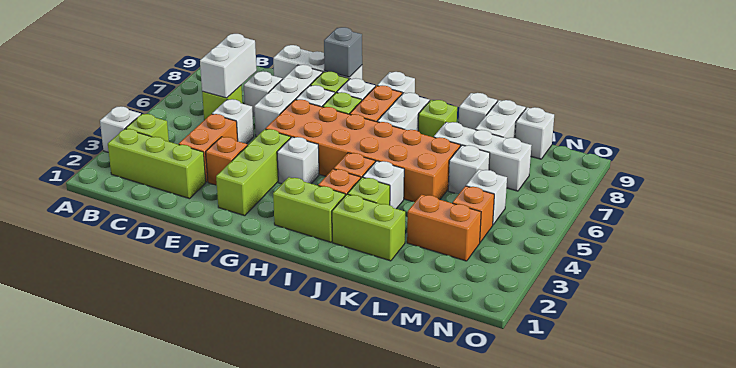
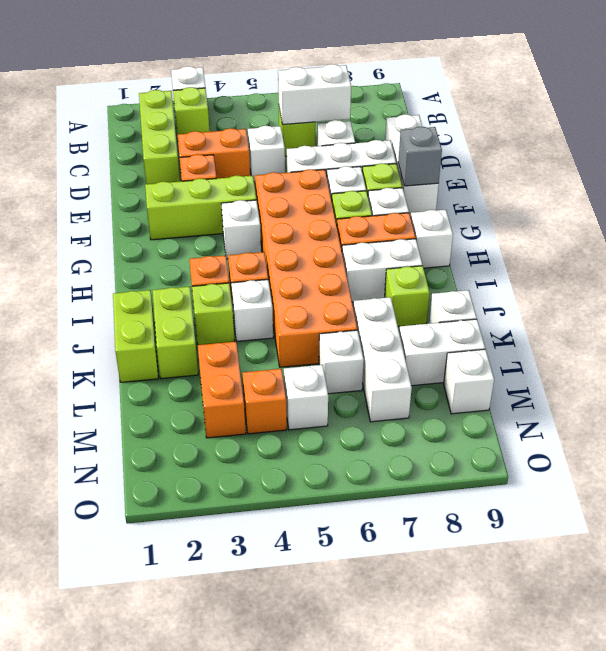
lime 1x2 brick [273,177,345,242] -> lime 1x2 brick moved to [113,290,158,382]

